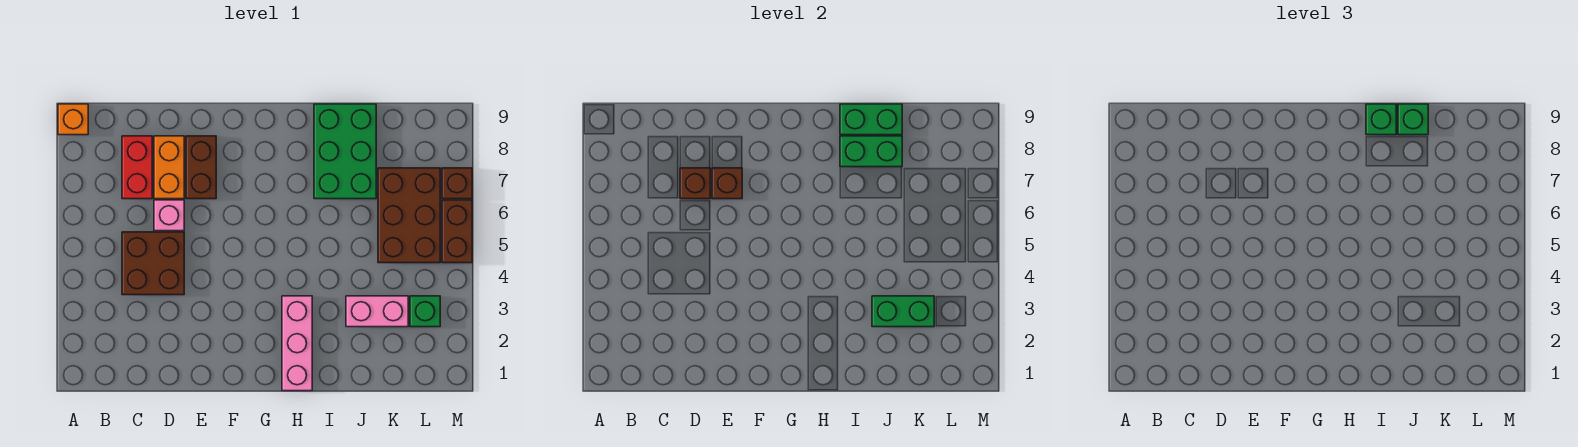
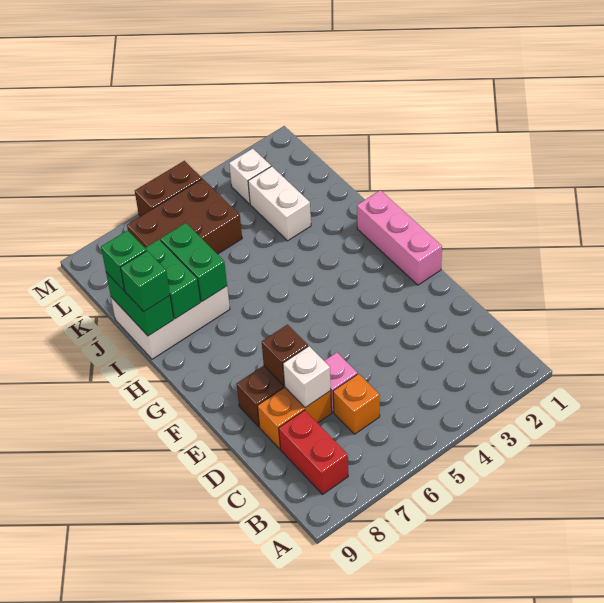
orange 1x1 brick [58,104,88,135] -> orange 1x1 brick moved to [333,374,380,434]
brown 2x2 brick [122,232,184,295] -> none
red 1x2 brick [122,136,152,199] -> red 1x2 brick turned to [279,410,348,494]
brown 1x1 brick [680,168,710,199] -> white 1x1 brick [283,346,331,408]
pink 1x3 brick [282,296,312,391] -> pink 1x3 brick turned to [357,190,442,285]
green 2x3 brick [314,104,376,199] -> white 2x3 brick [111,286,230,359]
pink 1x2 brick [346,296,408,327] -> white 1x2 brick [248,166,311,241]
green 1x2 brick [872,296,934,327] -> green 1x2 brick moved to [161,223,227,302]
green 1x1 brick [410,296,440,327] -> white 1x1 brick [229,149,271,204]
brown 1x1 brick [442,168,472,199] -> none

